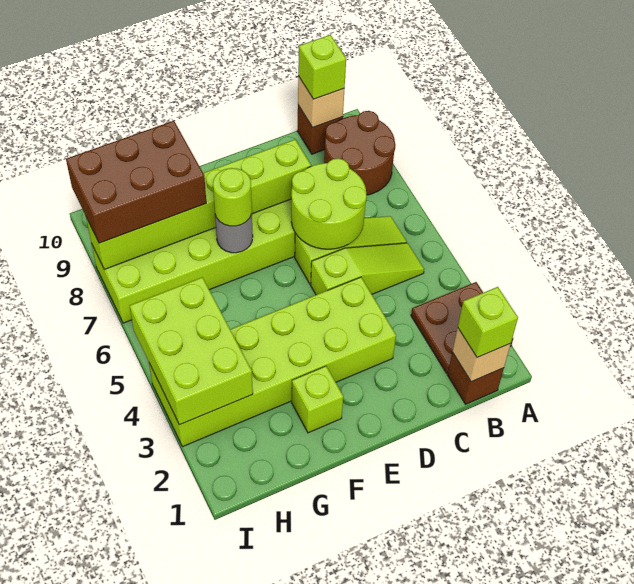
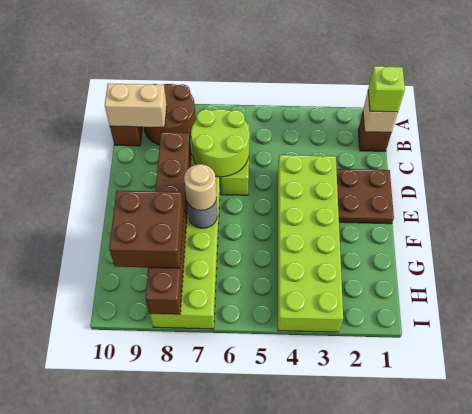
brown 2x2 plate [411,282,513,373] -> brown 2x2 plate moved to [336,169,394,224]
lime 1x3 slope [311,243,424,295] -> none
tan 1x1 brick [298,76,344,127] -> tan 1x2 brick [105,84,167,127]
lime 1x1 brick [298,35,346,99] -> none
lime 1x6 brick [86,139,311,270] -> brown 1x6 brick [145,132,191,314]
lime 1x1 brick [292,366,343,433] -> none
lime 1x1 round brick [213,168,252,226] -> tan 1x1 round brick [184,164,217,210]
brown 2x3 brick [66,121,206,243] -> brown 2x2 brick [109,191,184,268]
lime 2x3 brick [130,277,253,425] -> none

